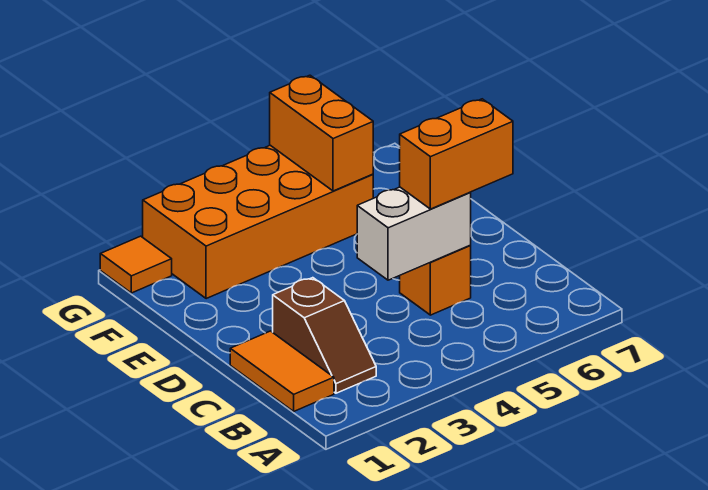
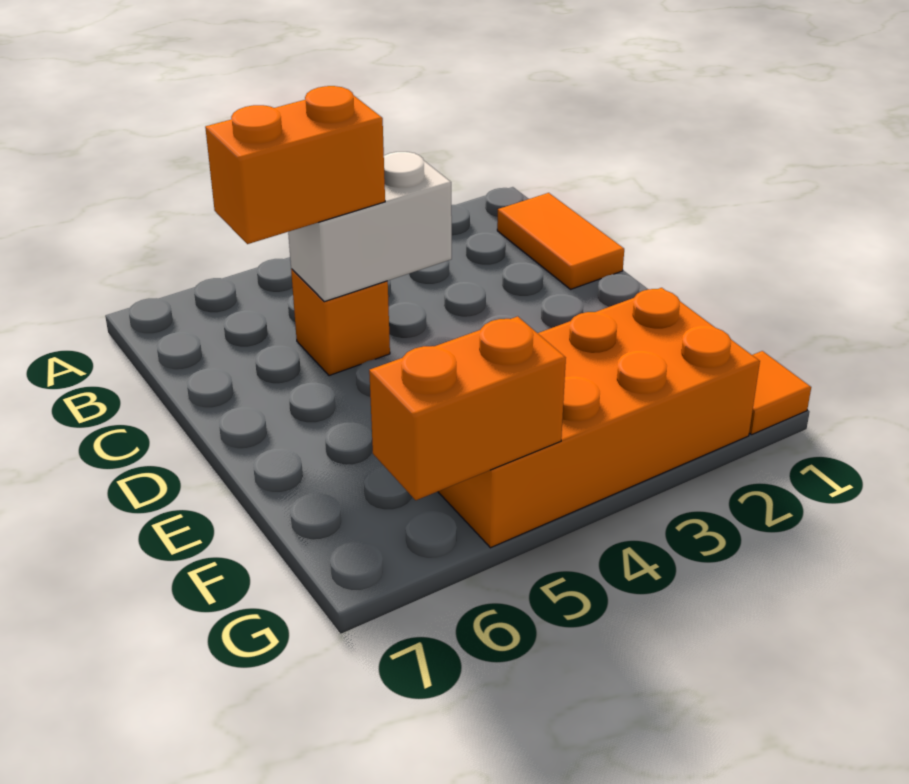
brown 1x2 slope [273,278,376,393] -> none
orange 1x2 brick [270,75,373,191] -> orange 1x2 brick turned to [369,316,566,500]

